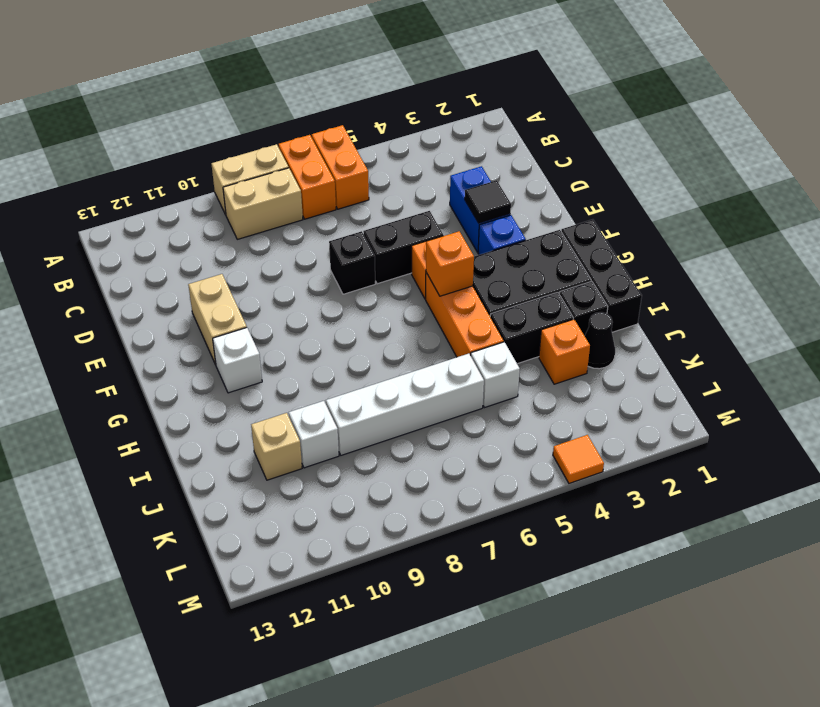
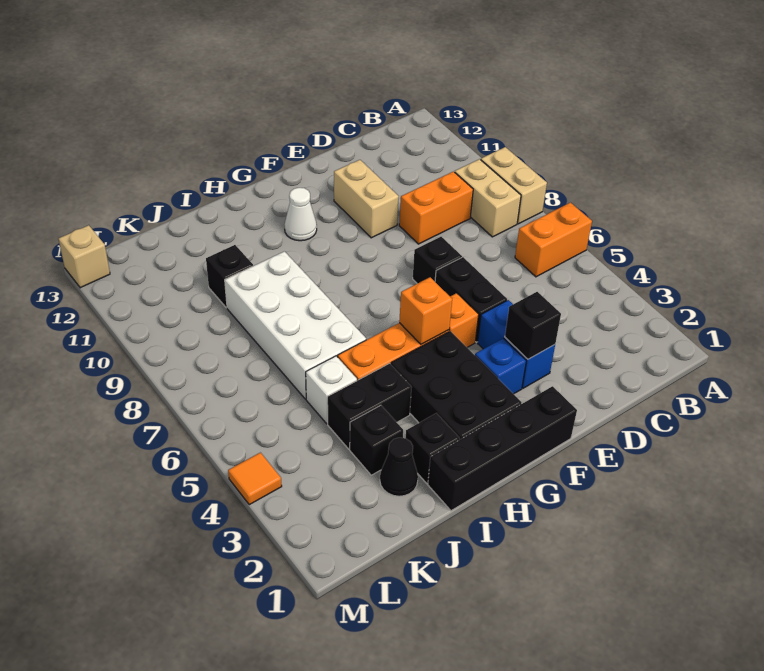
orange 1x2 brick [279,135,336,219] -> orange 1x2 brick moved to [399,172,473,244]
blue 1x2 brick [450,166,510,252] -> blue 1x2 brick turned to [478,300,555,388]
black 1x1 tile [465,180,511,223] -> black 1x1 brick [505,292,561,359]
tan 1x2 brick [188,274,247,365] -> tan 1x2 brick turned to [334,160,399,238]
black 1x3 brick [561,219,642,332] -> black 1x4 brick [428,386,577,511]
white 1x1 brick [213,328,262,393] -> white 1x1 cone [284,188,317,241]
black 1x2 brick [490,292,573,364] -> black 1x2 brick turned to [328,363,412,449]
orange 1x1 brick [539,319,590,384] -> black 1x1 brick [350,405,403,475]
white 1x4 brick [326,354,484,455] -> white 2x4 brick [225,251,366,399]
white 1x1 brick [289,401,339,468] -> black 1x1 brick [206,245,253,308]
tan 1x1 brick [251,413,302,480] -> tan 1x1 brick moved to [58,225,110,288]

